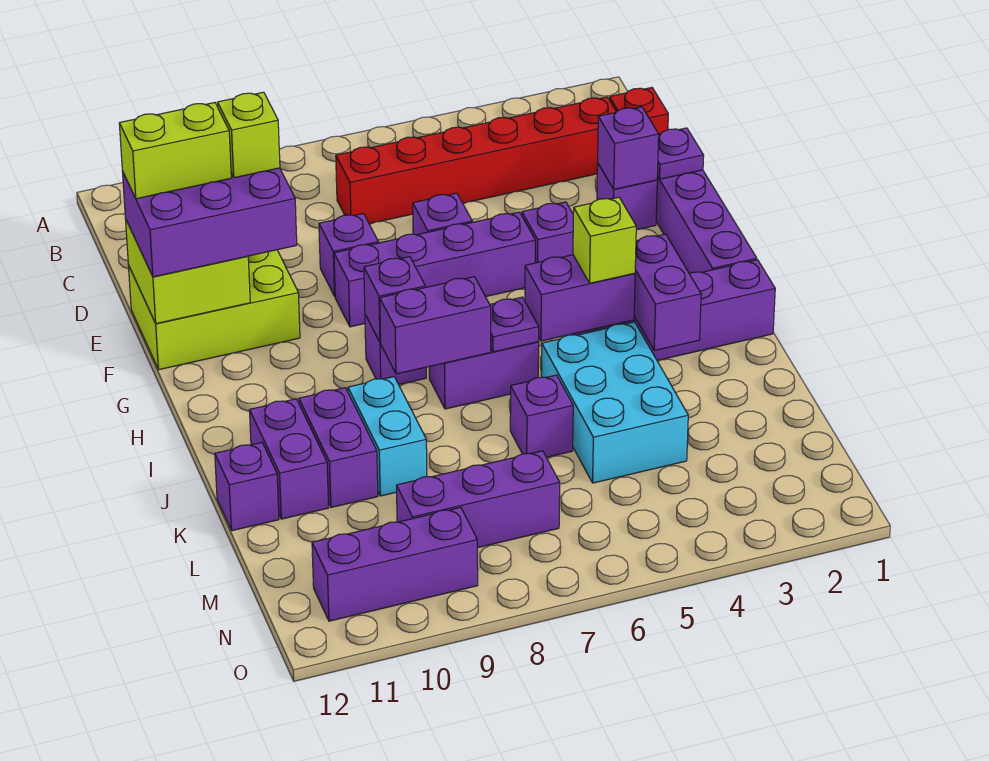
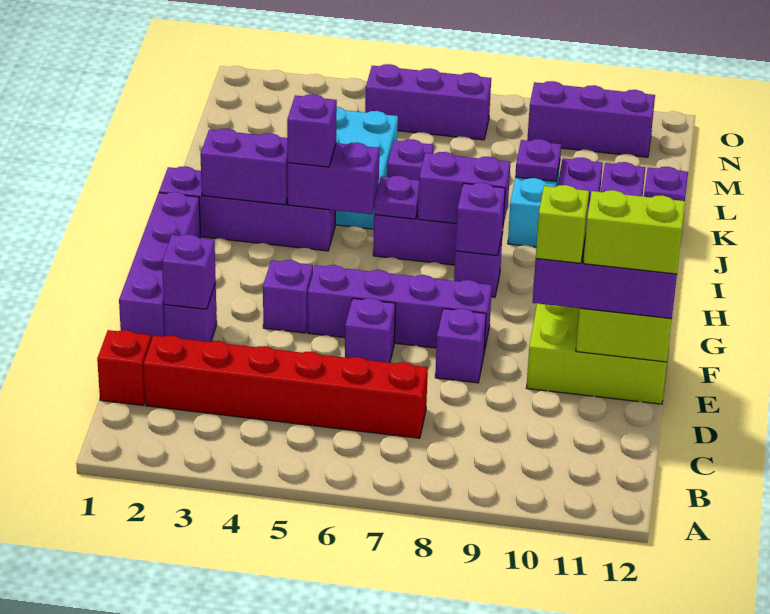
purple 1x1 plate [657,128,704,179] -> purple 1x1 plate moved to [515,139,561,181]
purple 1x2 brick [634,234,701,350] -> purple 1x2 brick turned to [200,129,288,205]
lime 1x1 brick [573,197,636,283] -> purple 1x1 brick [287,94,337,167]
purple 1x3 brick [397,451,560,548] -> purple 1x3 brick moved to [365,64,491,140]

